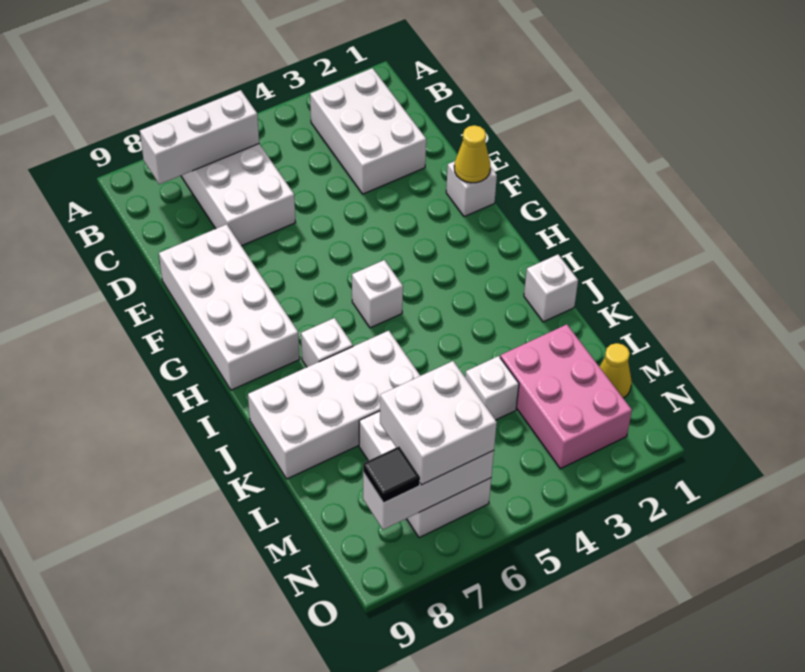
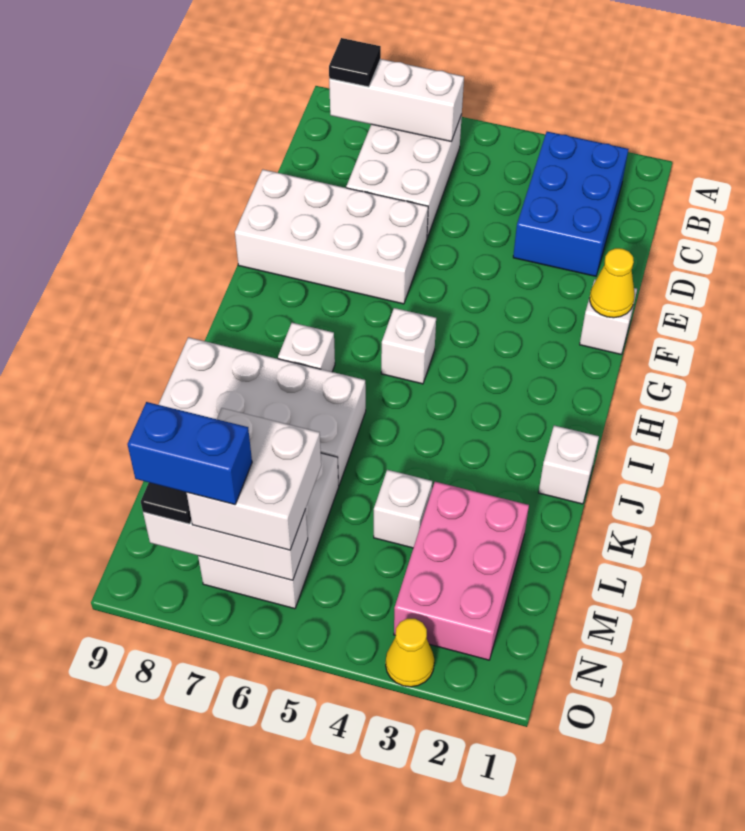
white 2x3 brick [310,68,426,194] -> blue 2x3 brick [513,132,628,276]
none -> black 1x1 tile [329,38,381,87]
white 2x4 brick [159,224,300,390] -> white 2x4 brick turned to [235,170,428,304]
yellow 1x1 cone [600,343,632,398] -> yellow 1x1 cone moved to [386,619,434,687]
none -> blue 1x2 brick [128,402,252,505]

